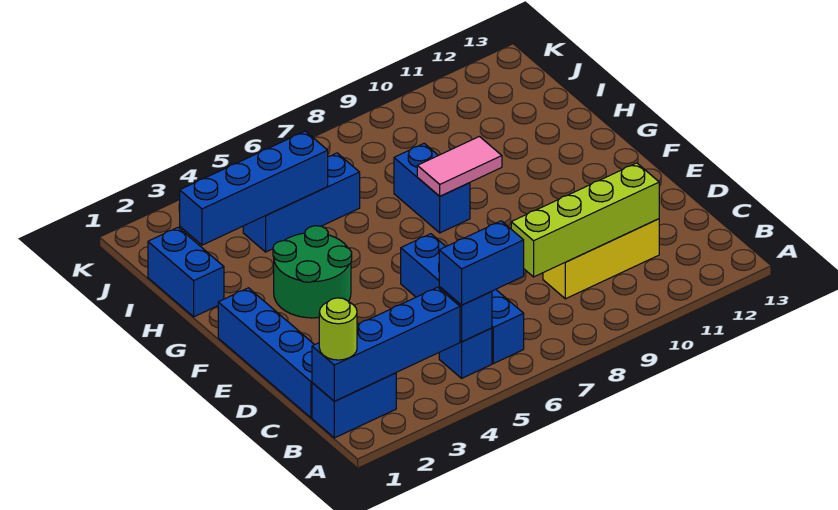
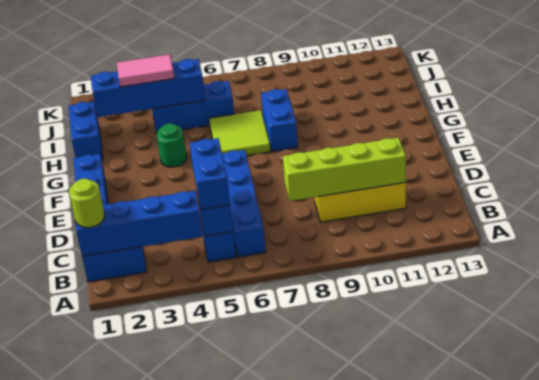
blue 1x2 brick [439,221,524,305] -> blue 1x2 brick turned to [190,138,230,210]
green 2x2 round brick [273,226,352,318] -> green 1x1 round brick [157,123,187,167]
none -> lime 2x2 tile [209,110,271,155]
pink 1x2 tile [417,137,502,196] -> pink 1x2 tile moved to [117,54,174,87]

